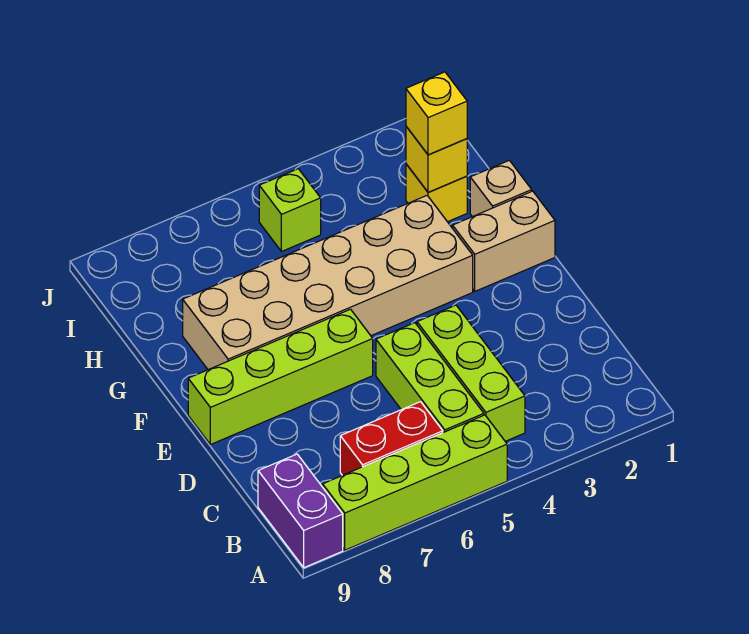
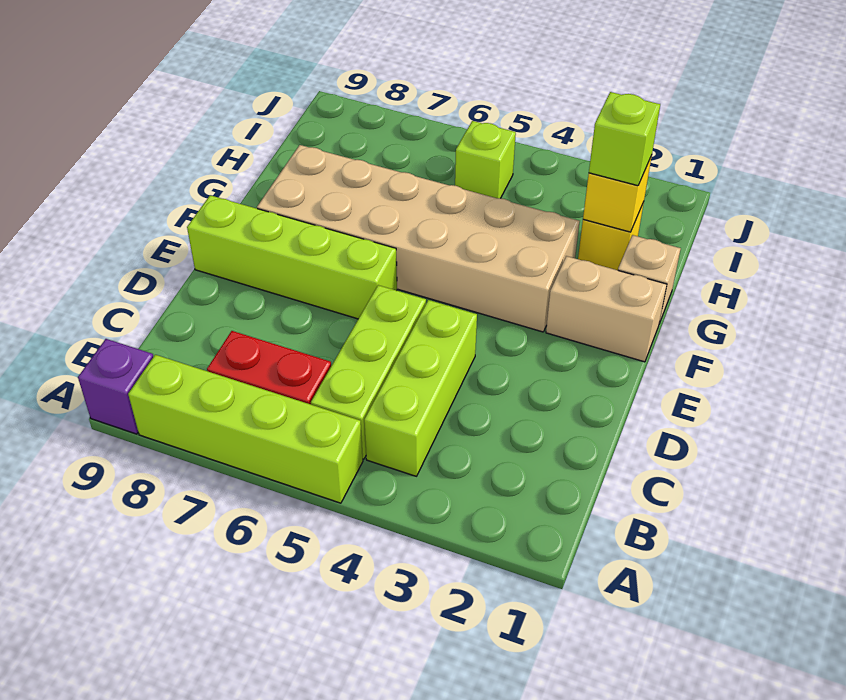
purple 1x2 brick [258,454,343,568] -> purple 1x1 brick [78,339,153,434]
yellow 1x1 brick [406,72,467,155] -> lime 1x1 brick [589,92,660,186]

